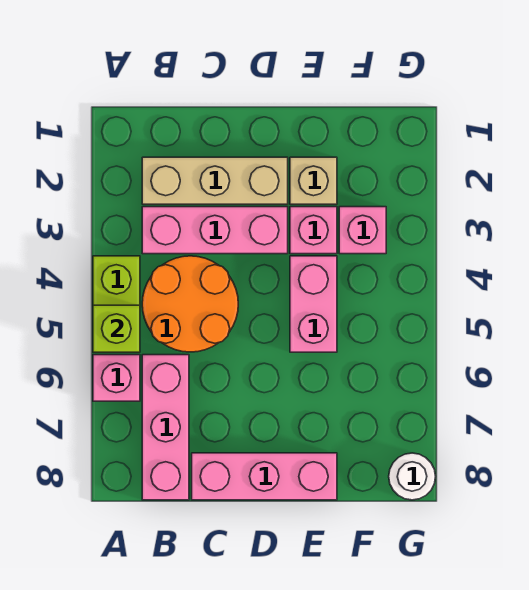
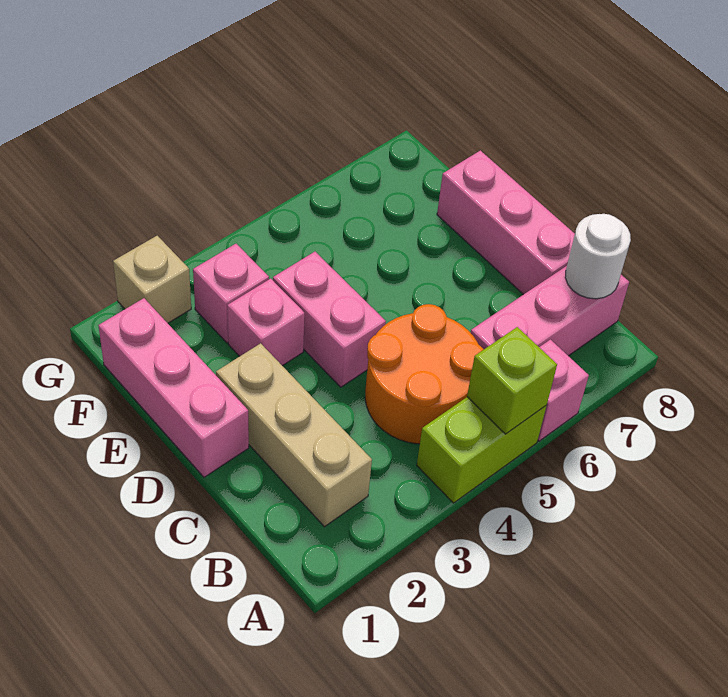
pink 1x3 brick [142,207,288,254] -> pink 1x3 brick moved to [98,298,249,477]
tan 1x1 brick [290,157,337,204] -> tan 1x1 brick moved to [113,236,191,323]
pink 1x2 brick [290,256,337,352] -> pink 1x2 brick turned to [273,252,386,387]
white 1x1 round brick [389,453,436,500] -> white 1x1 round brick moved to [565,214,631,299]

